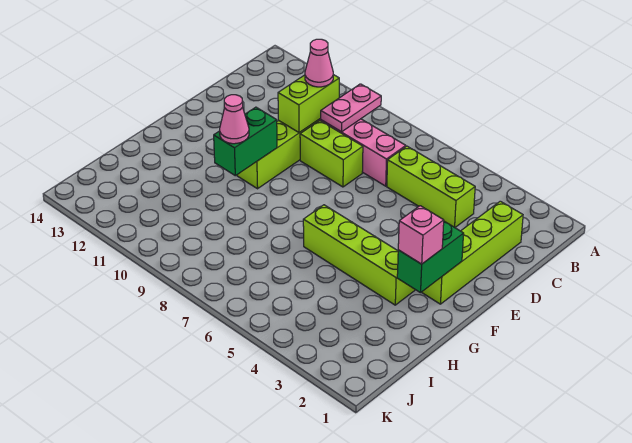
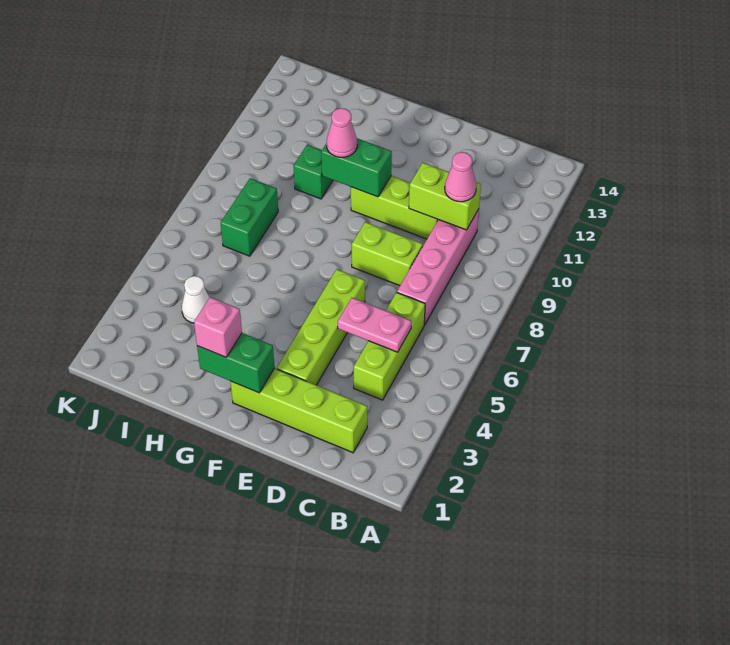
pink 1x2 plate [321,84,381,132] -> pink 1x2 plate moved to [338,298,412,352]
lime 1x2 brick [300,121,363,187] -> lime 1x2 brick turned to [352,222,423,286]
lime 1x4 brick [303,205,415,305] -> lime 1x4 brick moved to [277,269,365,385]
none -> green 1x1 brick [294,145,333,199]
none -> white 1x1 cone [182,276,210,323]
none -> green 1x2 brick [221,178,278,256]

